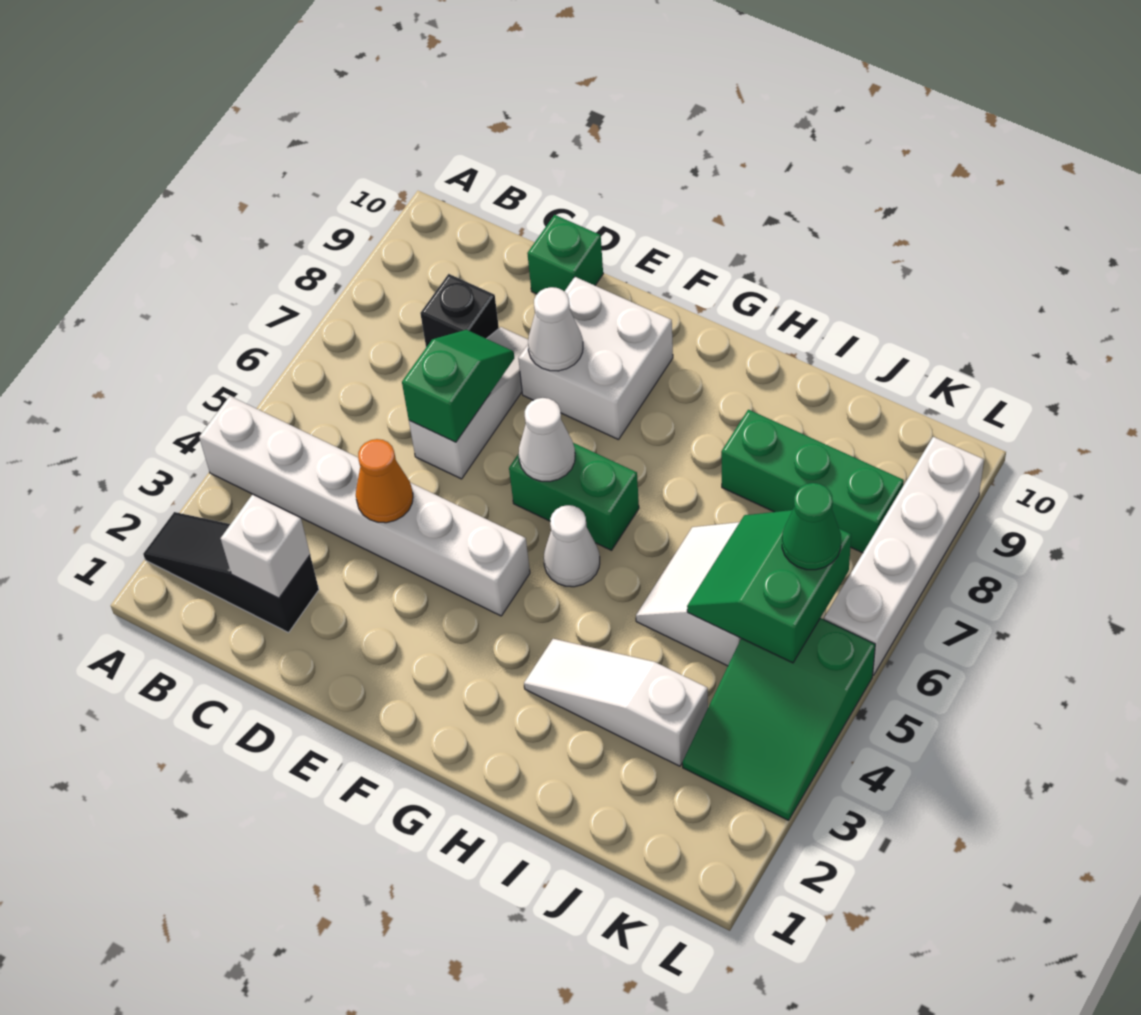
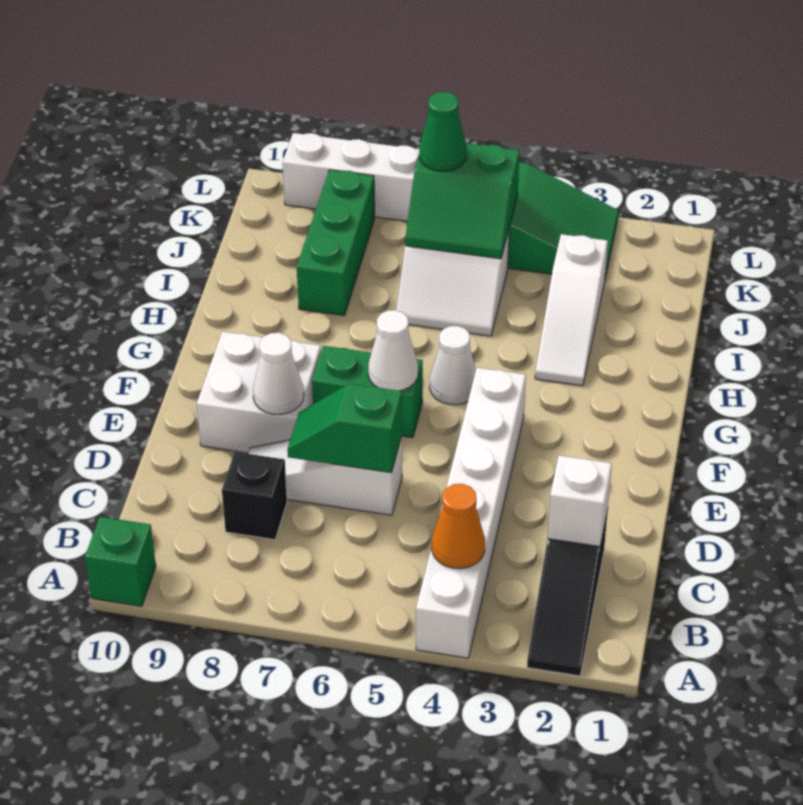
orange 1x1 cone [356,439,413,523] -> orange 1x1 cone moved to [432,484,485,569]
green 1x1 brick [527,215,603,294] -> green 1x1 brick moved to [85,517,156,606]
green 1x2 brick [509,443,639,550] -> green 1x2 brick turned to [312,346,423,438]

